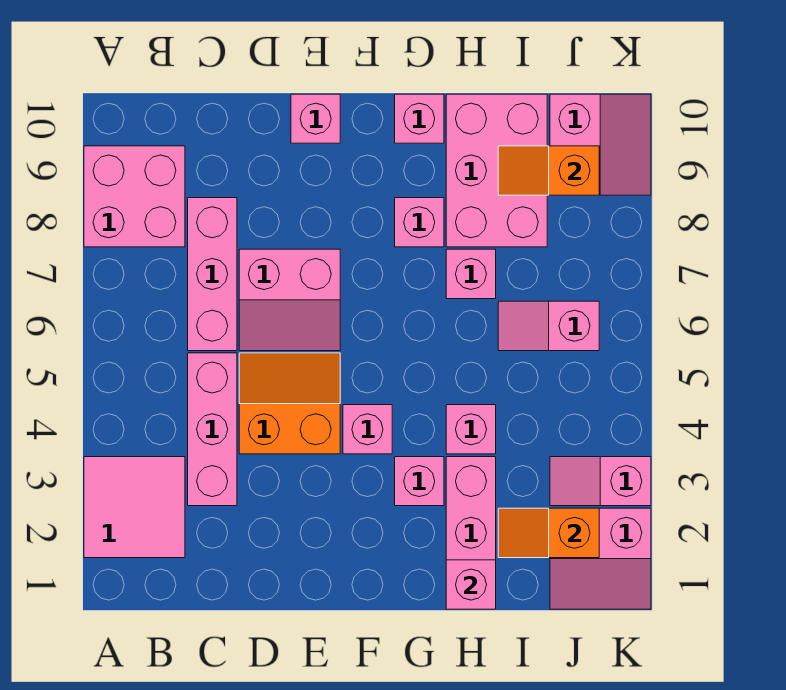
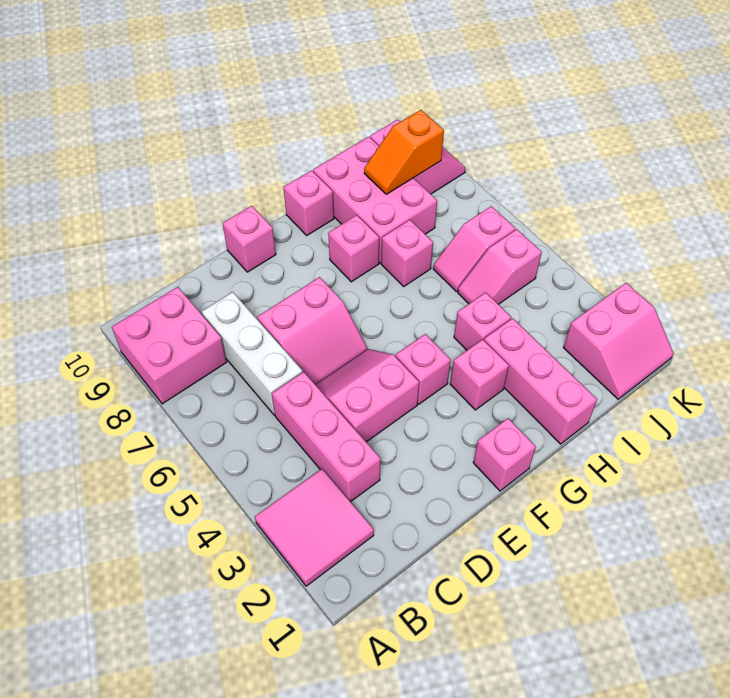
pink 1x3 brick [188,198,237,351] -> white 1x3 brick [202,292,303,415]
orange 2x2 slope [239,353,340,454] -> pink 2x2 slope [316,349,419,442]
pink 1x1 brick [446,560,496,609] -> pink 1x1 brick moved to [473,418,536,491]
orange 1x2 slope [498,508,599,558] -> none
pink 1x2 slope [550,457,651,506] -> pink 1x2 slope moved to [458,229,542,304]

